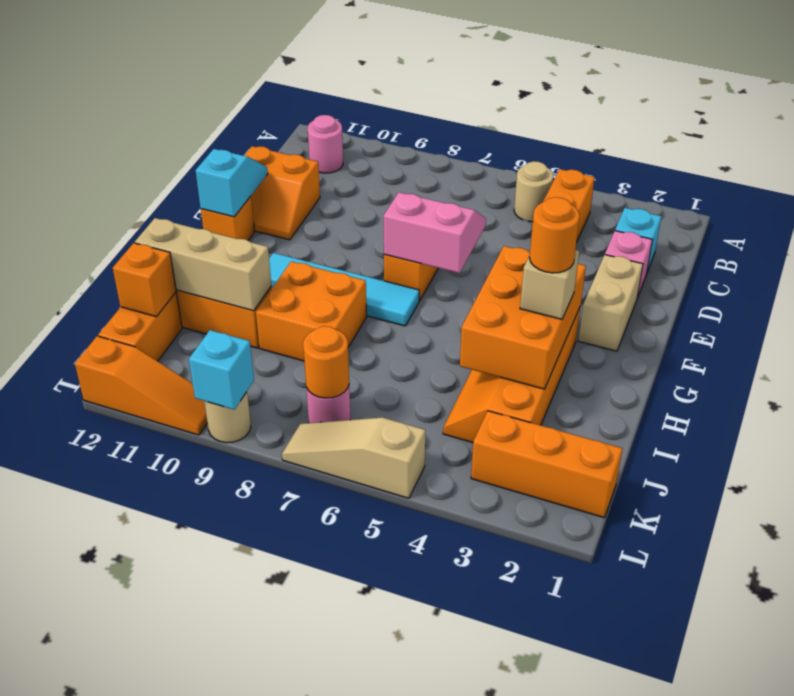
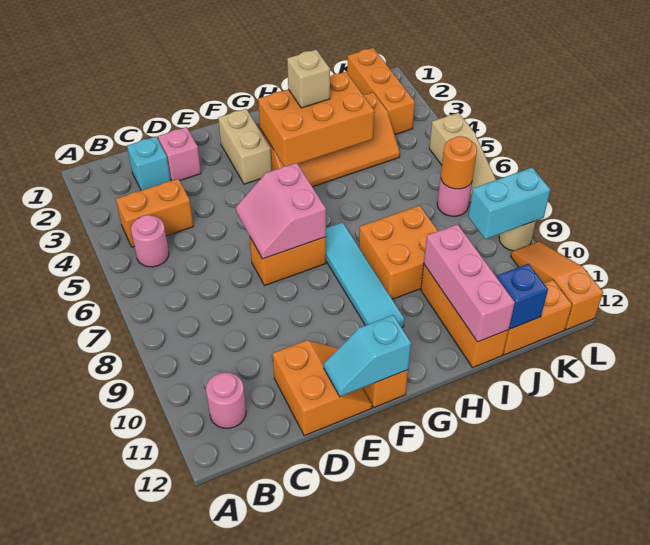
tan 1x1 round brick [514,161,553,222] -> pink 1x1 round brick [131,215,169,267]
tan 1x2 brick [578,255,643,351] -> tan 1x2 brick turned to [218,109,272,184]
orange 1x1 round brick [529,197,580,273] -> none
tan 1x3 brick [135,218,271,311] -> pink 1x3 brick [424,224,515,342]
orange 1x1 brick [113,243,176,317] -> blue 1x1 brick [497,264,548,329]
cyan 1x1 brick [189,330,254,410] -> cyan 1x2 brick [468,168,550,239]

